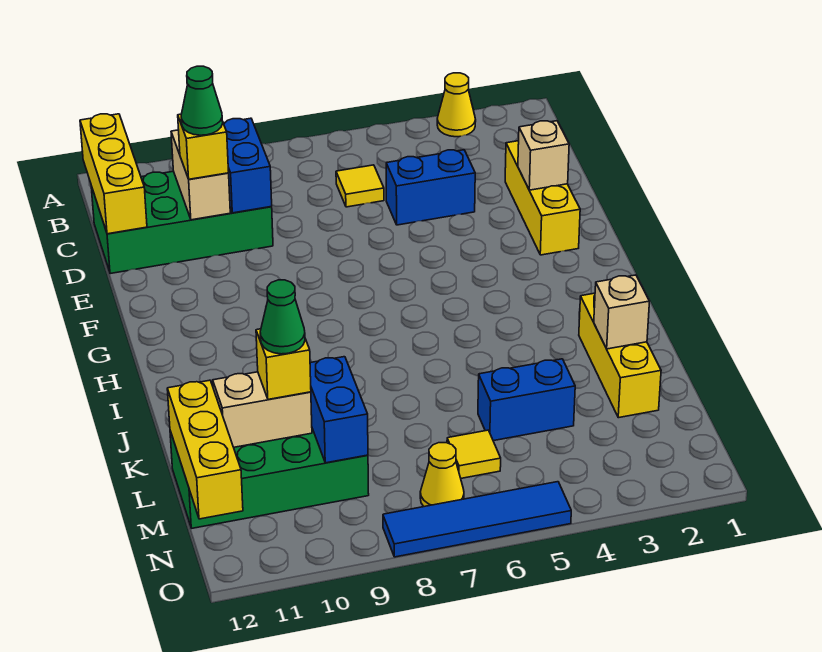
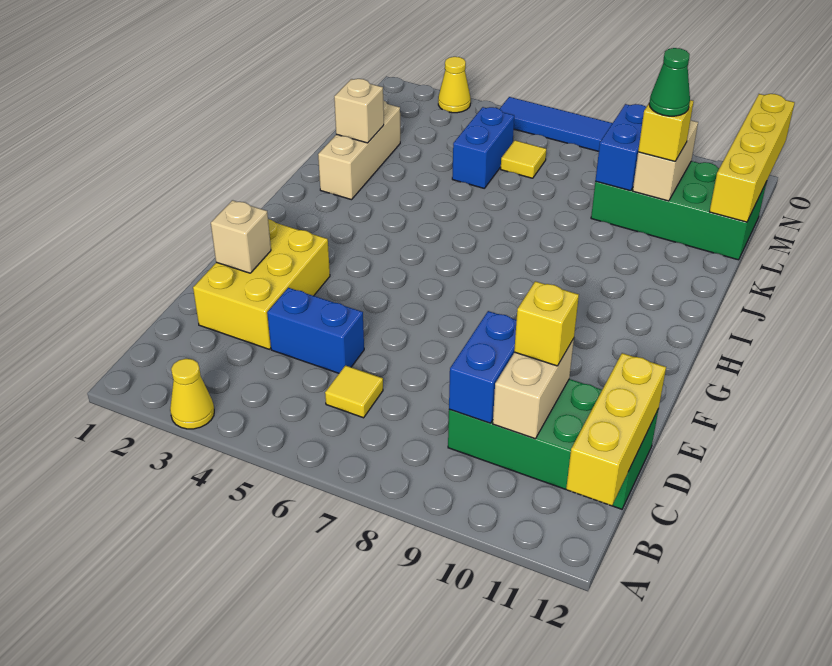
yellow 1x3 brick [505,141,580,255] -> yellow 2x3 brick [193,219,330,349]
green 1x1 cone [181,66,223,135] -> none
yellow 1x3 brick [579,293,661,418] -> tan 1x3 brick [318,101,400,200]
blue 1x2 brick [478,359,575,441] -> blue 1x2 brick turned to [452,107,514,188]
tan 1x2 brick [213,372,312,447] -> tan 1x2 brick turned to [633,120,698,201]
yellow 1x3 brick [167,380,243,519] -> yellow 1x4 brick [710,94,795,222]
yellow 1x1 cone [420,443,464,507] -> yellow 1x1 cone moved to [438,57,471,113]

